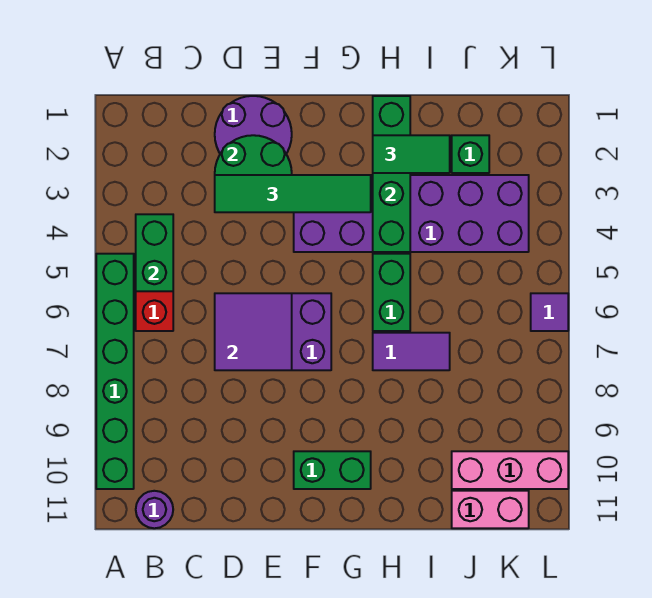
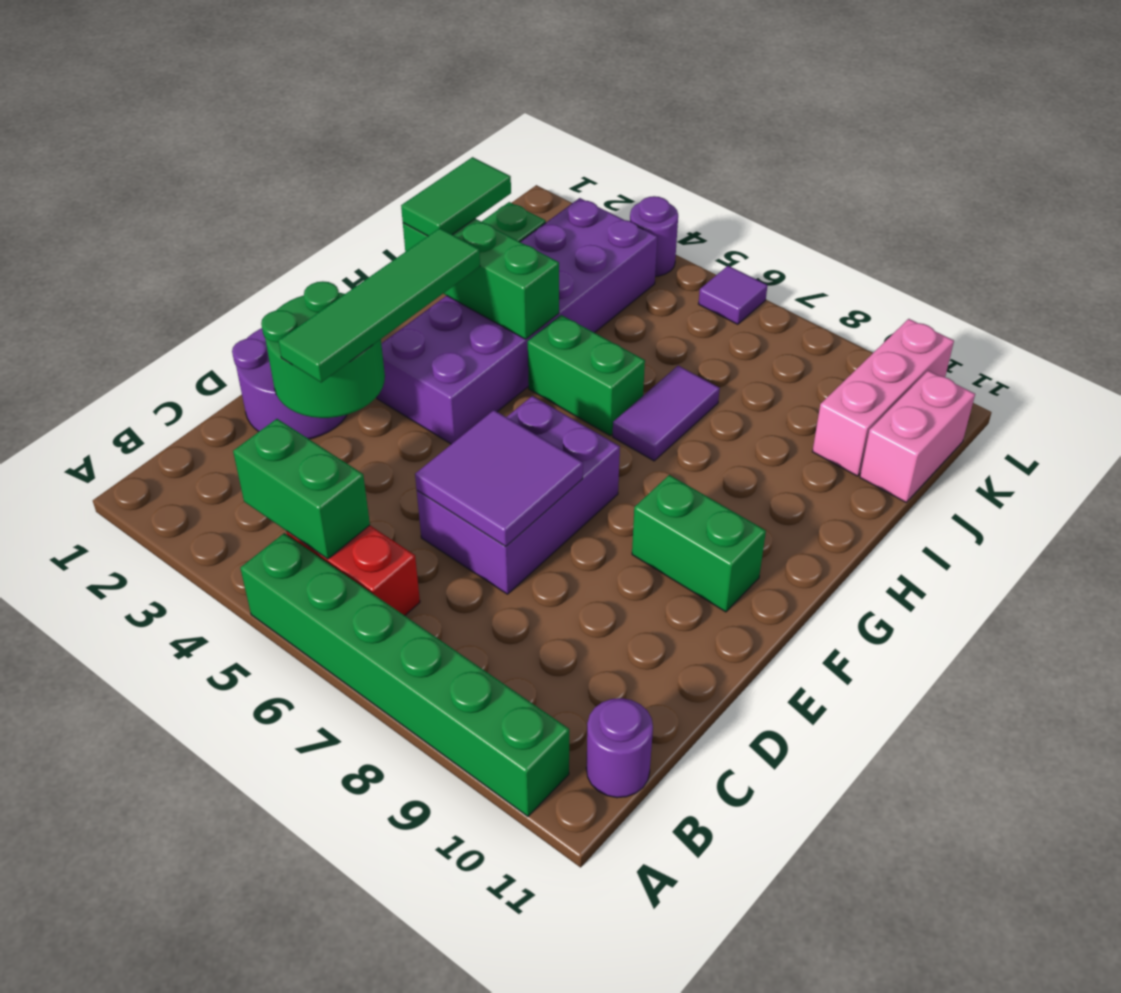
green 1x2 brick [294,451,371,489] -> green 1x2 brick turned to [632,475,766,612]
green 1x4 brick [373,96,410,252] -> green 1x3 brick [403,219,559,339]
none -> purple 1x1 round brick [630,196,678,276]

